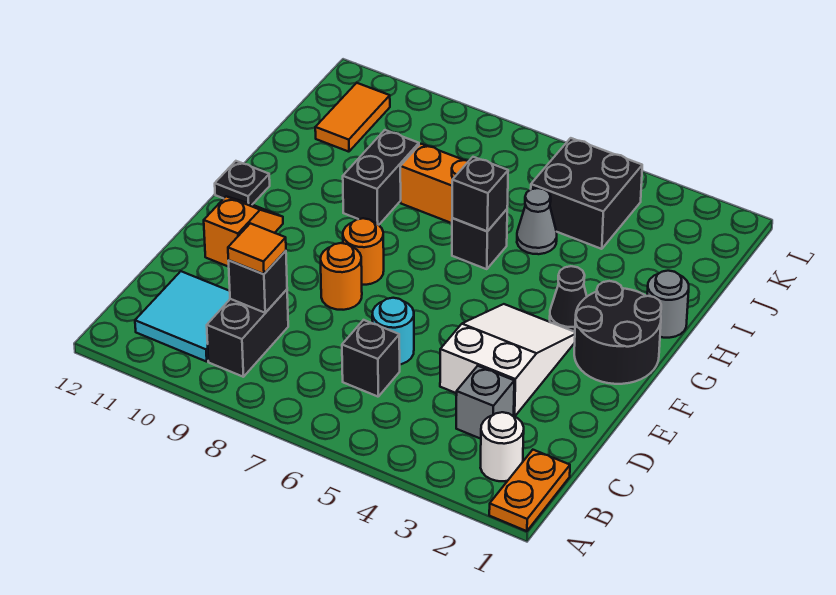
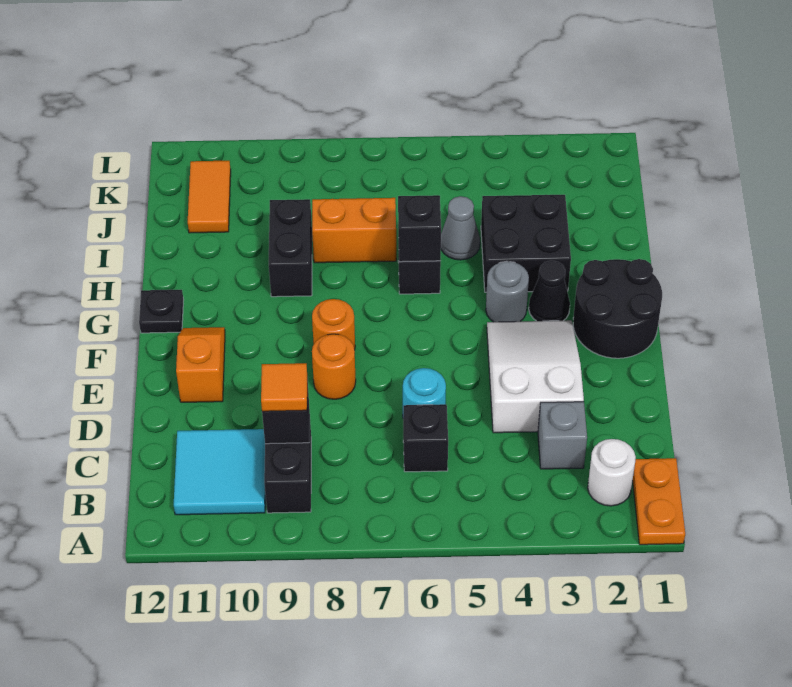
grey 1x1 round brick [647,271,689,338] -> grey 1x1 round brick moved to [486,262,529,322]
black 2x2 brick [531,138,642,249] -> black 2x2 brick moved to [481,195,571,292]

